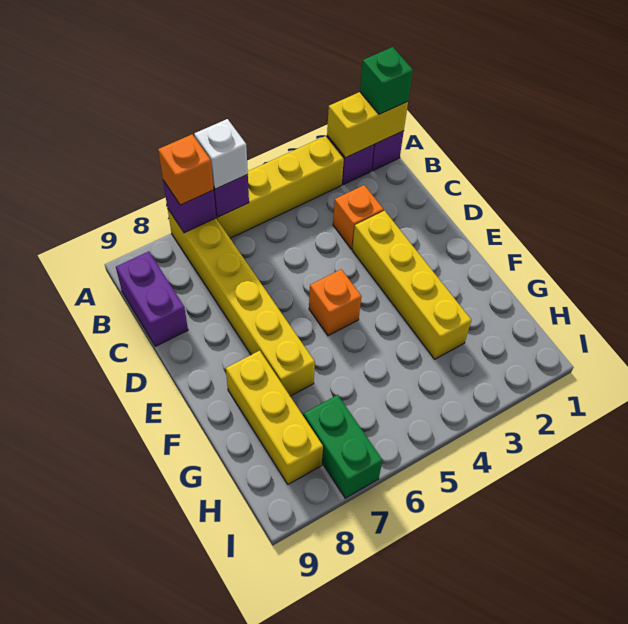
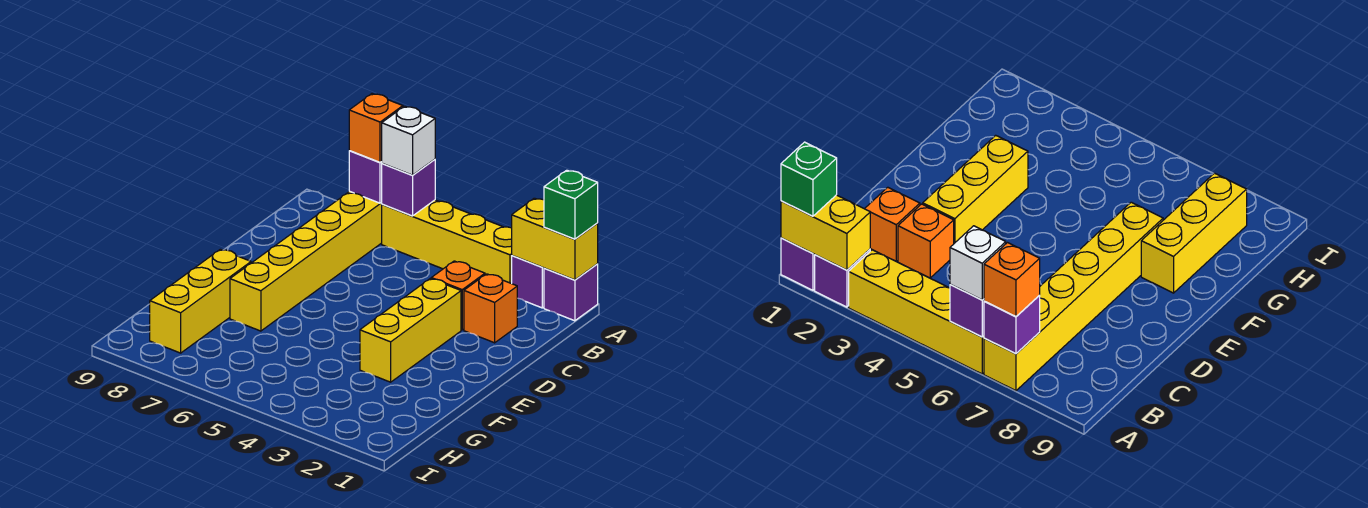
purple 1x2 brick [116,251,188,346] -> none
yellow 1x4 brick [352,211,471,359] -> yellow 1x3 brick [360,279,461,382]
orange 1x1 brick [309,269,361,336] -> orange 1x1 brick moved to [464,274,517,343]
green 1x2 brick [304,395,383,498] -> none

